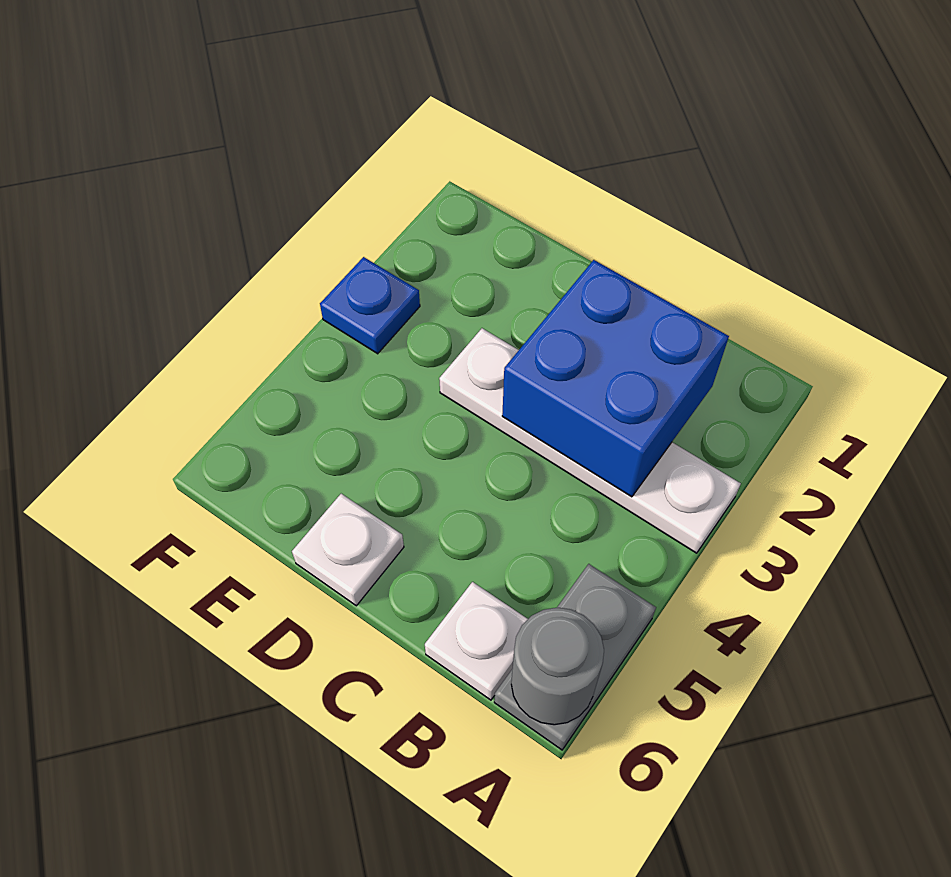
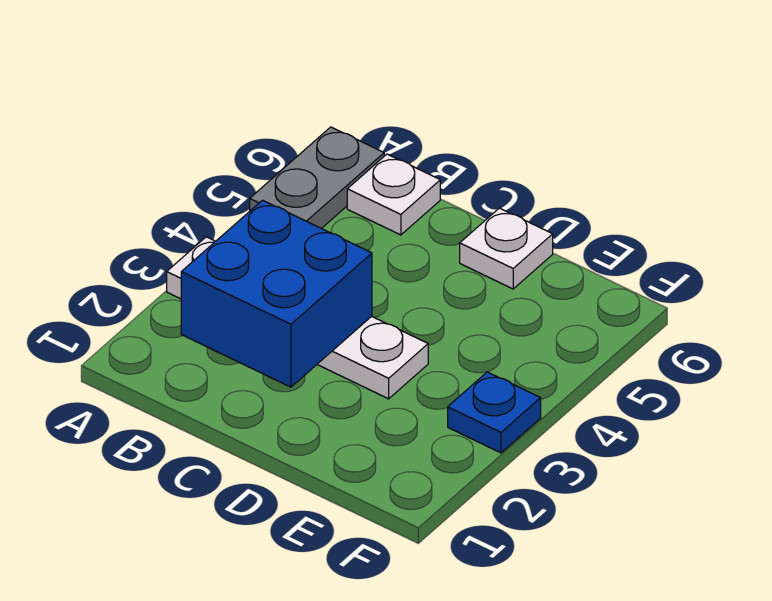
grey 1x1 round brick [511,608,604,725] -> none

